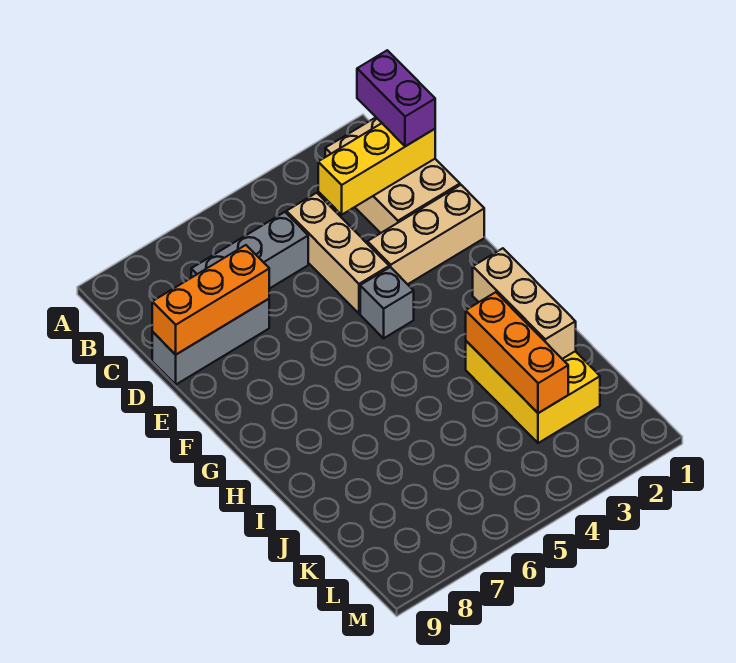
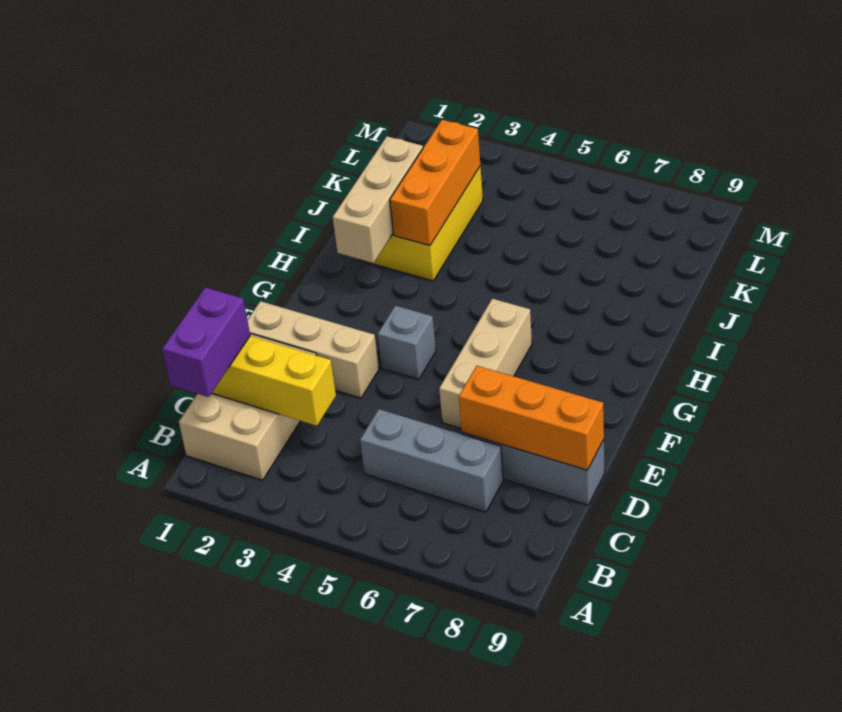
tan 1x3 brick [286,193,389,314] -> tan 1x3 brick moved to [439,299,532,429]

